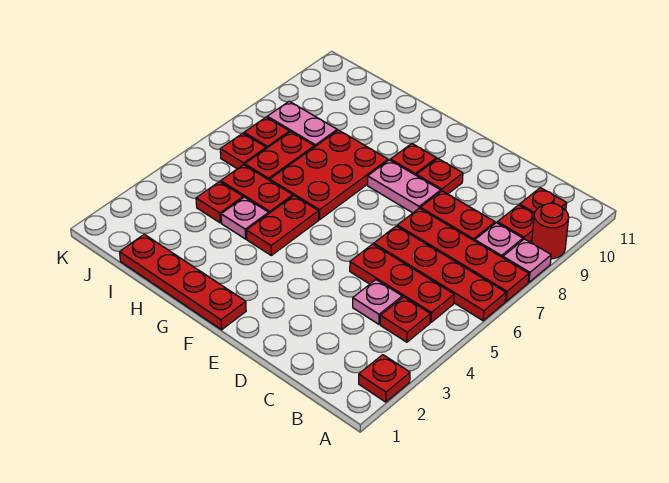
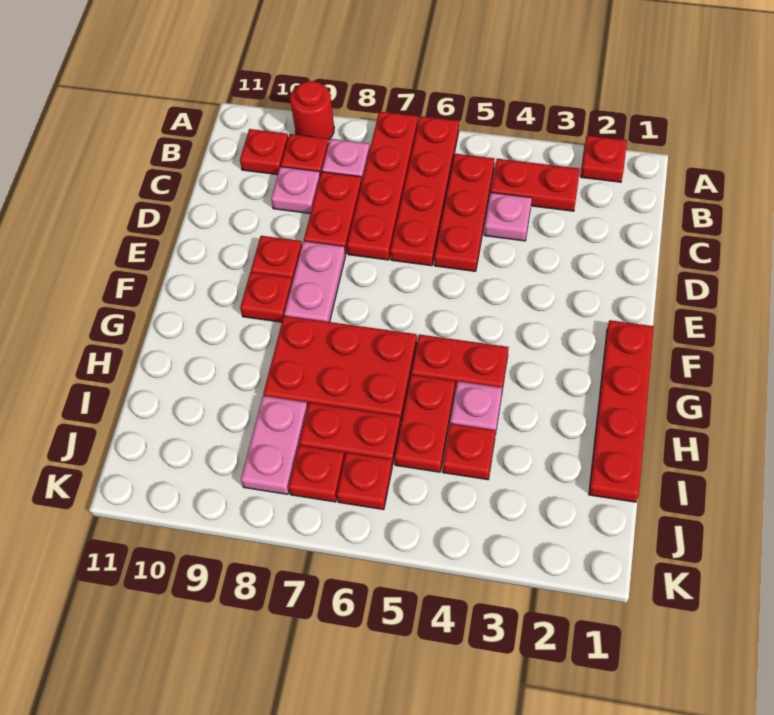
pink 1x1 plate [503,239,551,282] -> pink 1x1 plate moved to [271,167,320,214]
red 1x1 plate [380,297,430,342] -> red 1x2 plate [491,159,580,211]

